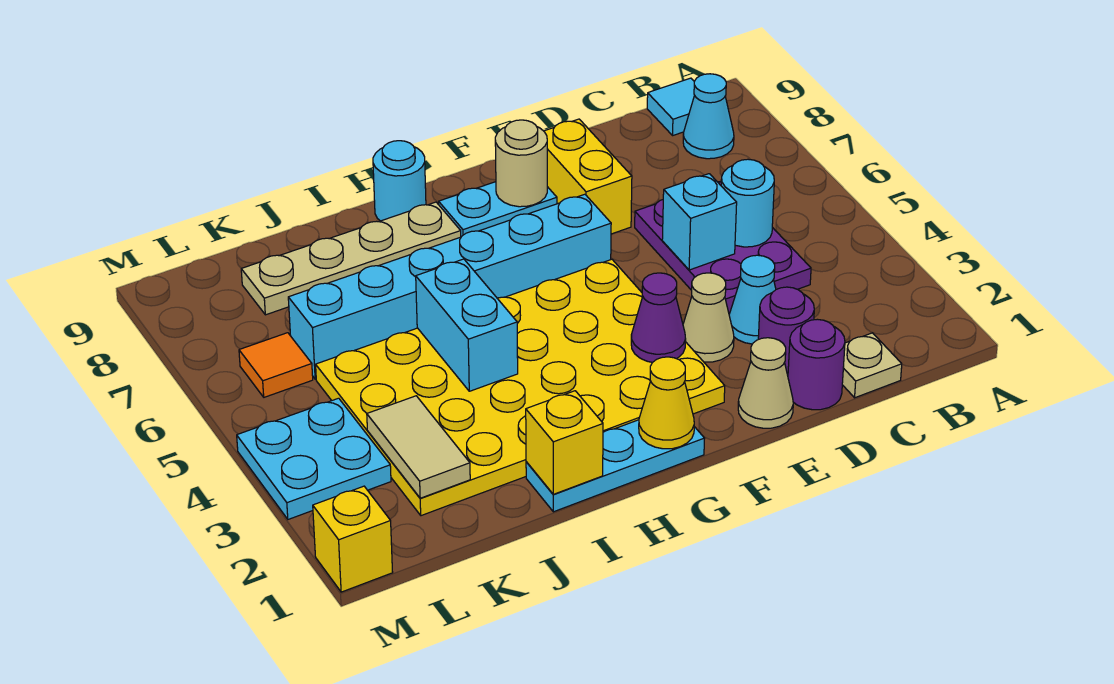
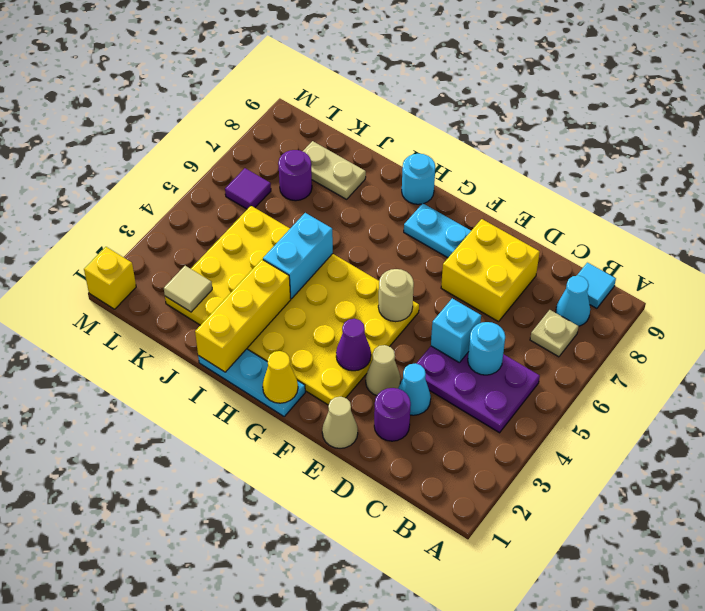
tan 1x1 plate [842,333,902,398] -> tan 1x1 plate moved to [530,310,579,357]
purple 2x3 plate [635,181,811,314] -> purple 2x3 plate turned to [416,346,540,433]
purple 1x1 round brick [788,319,845,410] -> purple 1x1 round brick moved to [278,150,312,201]
yellow 1x2 brick [544,119,632,234] -> yellow 2x2 brick [441,219,540,322]
cyan 1x6 brick [288,194,611,379] -> none
tan 1x1 round brick [495,120,547,207] -> tan 1x1 round brick moved to [378,269,414,322]
tan 1x4 plate [241,202,461,315] -> tan 1x2 plate [303,141,366,199]
yellow 1x1 brick [526,391,603,494] -> yellow 1x3 brick [195,260,291,372]
tan 1x2 tile [367,396,470,498] -> tan 1x1 tile [164,266,212,312]
cyan 2x2 plate [237,398,391,519] -> none
orange 1x1 tile [239,333,313,397] -> purple 1x1 tile [225,168,271,209]

